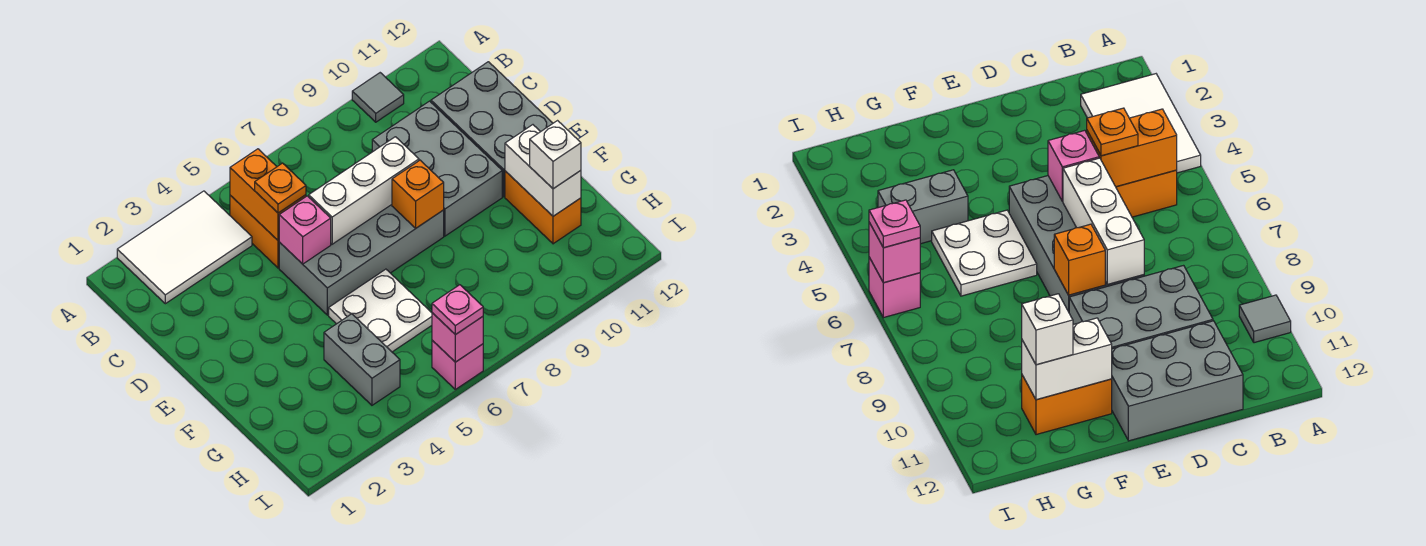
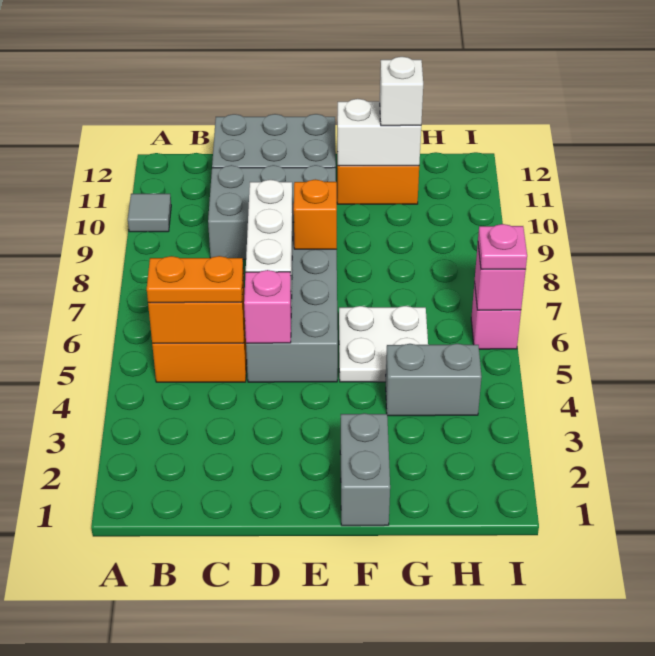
white 2x3 tile [117,191,252,304] -> none
orange 1x1 plate [255,163,306,213] -> orange 1x2 plate [147,256,243,303]
none -> grey 1x2 brick [340,413,390,526]

